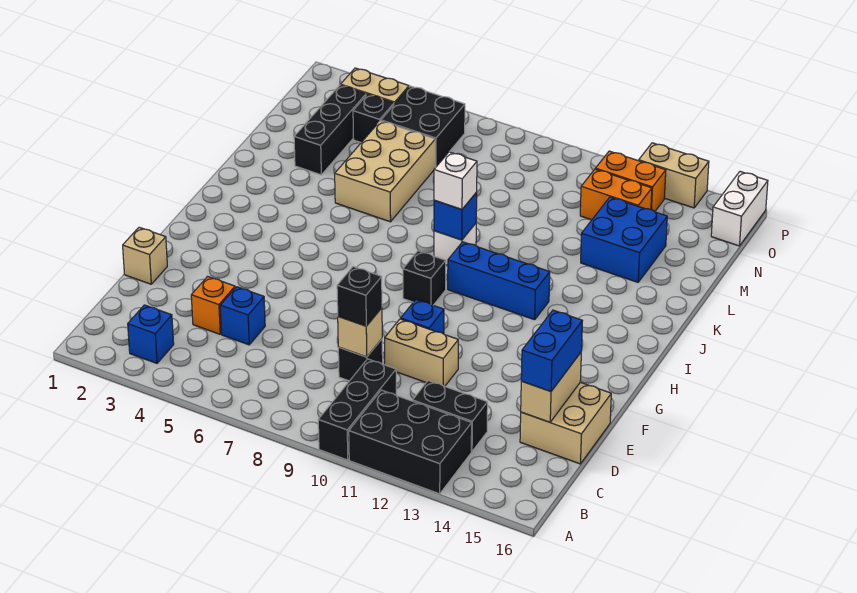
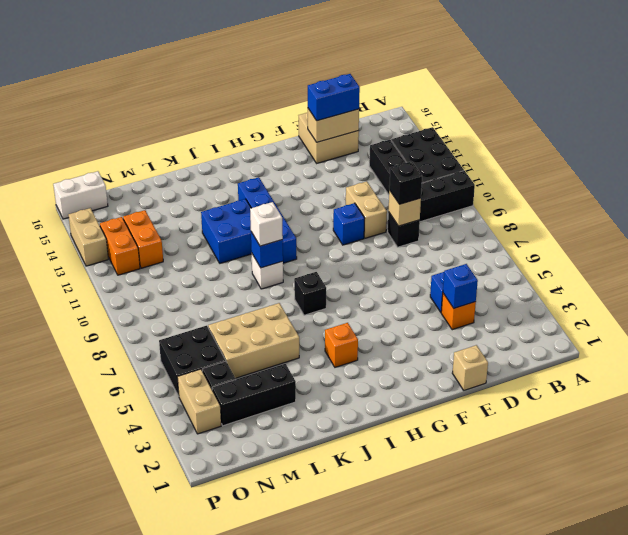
blue 1x1 brick [128,305,174,363] -> blue 1x1 brick moved to [443,264,478,308]
black 1x1 brick [403,251,446,305] -> black 1x1 brick moved to [294,272,326,315]
none -> orange 1x1 brick [325,323,358,367]
blue 1x3 brick [448,242,550,320] -> blue 1x4 brick [238,177,297,263]
blue 2x2 brick [581,197,667,282] -> blue 2x2 brick moved to [201,199,252,263]

